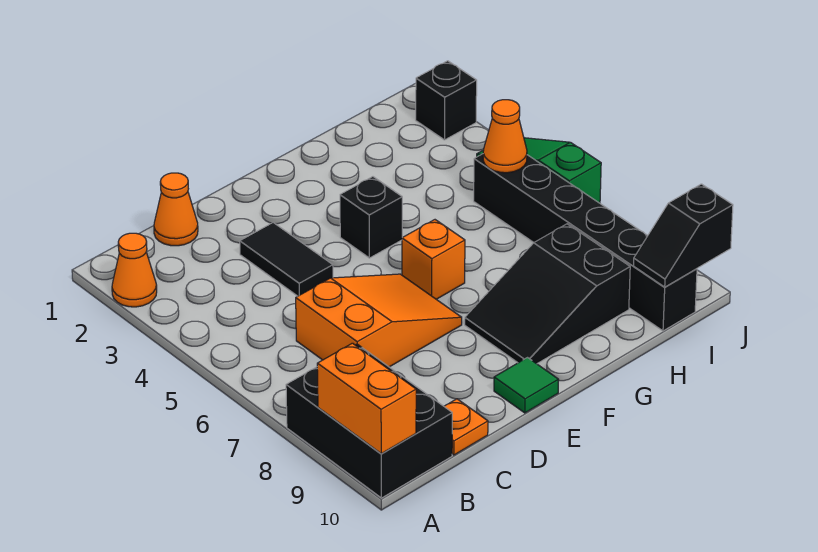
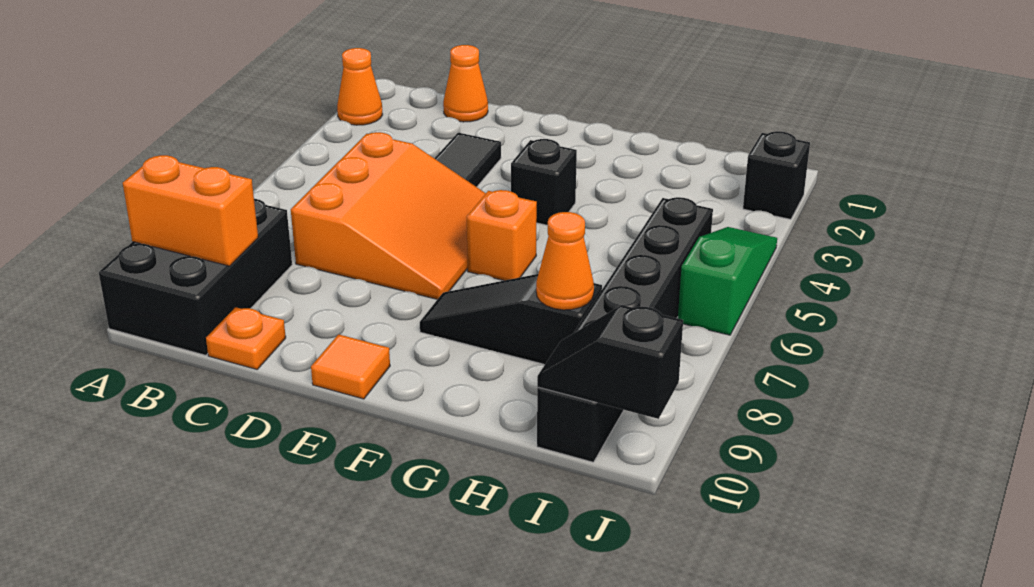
orange 1x2 brick [317,343,416,454] -> orange 1x2 brick turned to [123,155,258,266]
orange 2x3 slope [296,274,462,367] -> orange 3x3 slope [291,132,486,299]
green 1x1 tile [494,358,559,413] -> orange 1x1 tile [311,334,390,399]
black 2x3 slope [465,224,630,364] -> black 1x3 slope [420,274,602,364]
orange 1x1 cone [483,100,527,173] -> orange 1x1 cone moved to [536,212,594,310]

